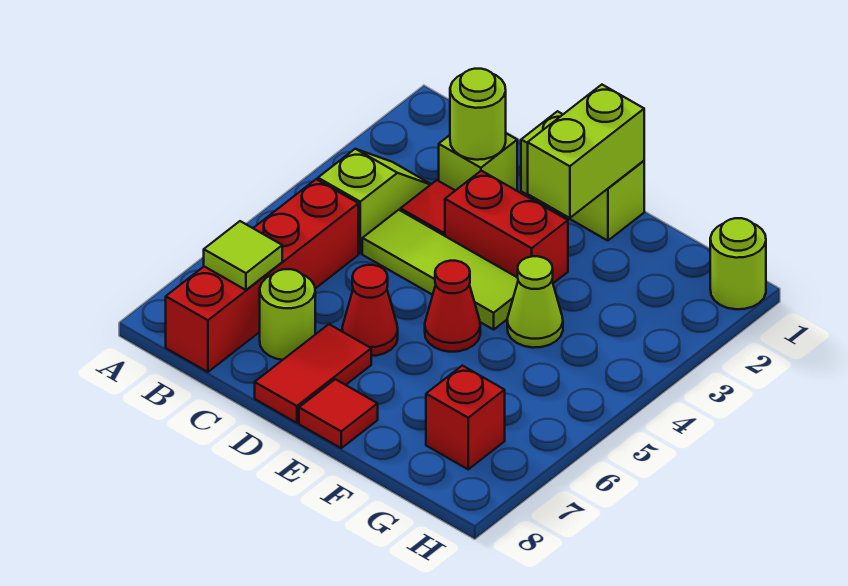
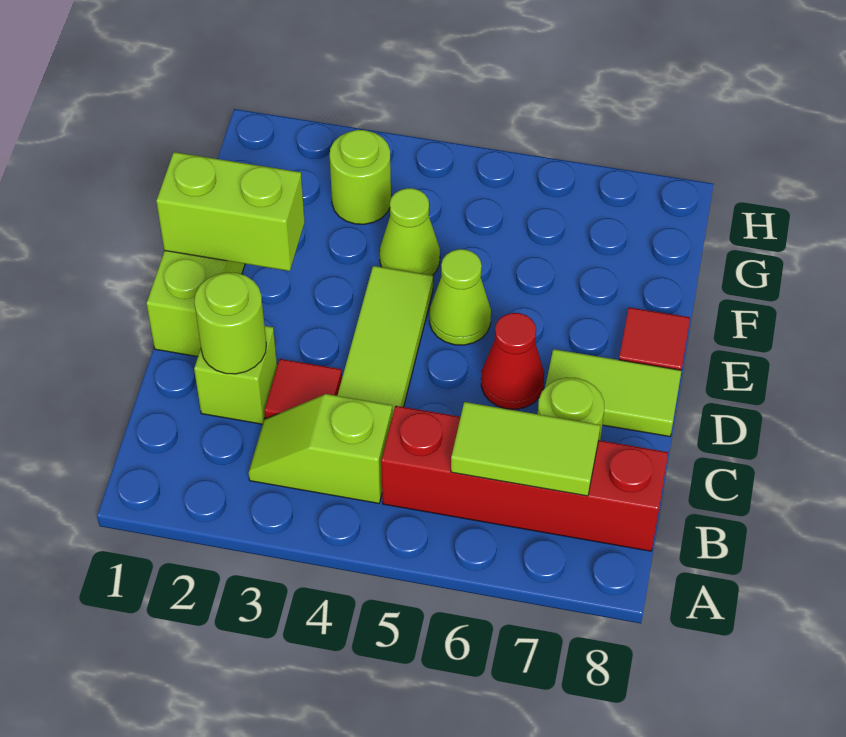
lime 1x1 tile [204,221,282,290] -> lime 1x2 tile [451,402,600,496]
red 1x2 brick [445,171,568,283] -> none
red 1x2 tile [255,324,371,423] -> lime 1x2 tile [545,349,682,437]
red 1x1 cone [425,261,480,352] -> lime 1x1 cone [430,249,491,345]
red 1x1 brick [426,366,505,469] -> none
lime 1x1 round brick [710,218,766,309] -> lime 1x1 round brick moved to [330,130,391,224]

